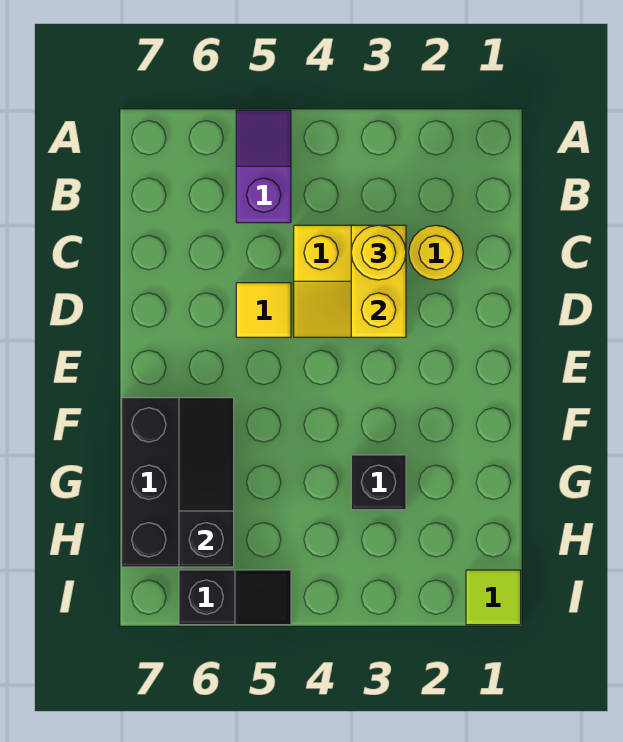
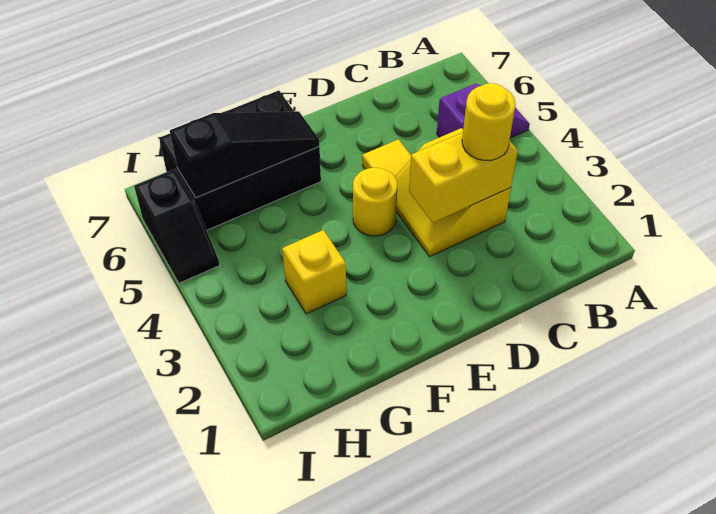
yellow 1x1 round brick [409,225,463,280] -> yellow 1x1 round brick moved to [353,167,397,236]
black 1x1 brick [351,455,406,510] -> yellow 1x1 brick [282,230,346,314]
lime 1x1 tile [466,570,521,625] -> none

